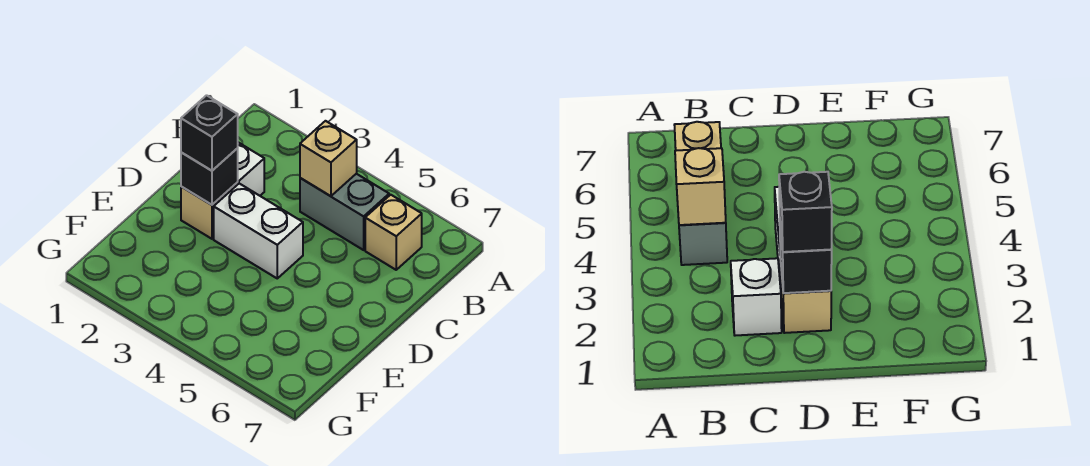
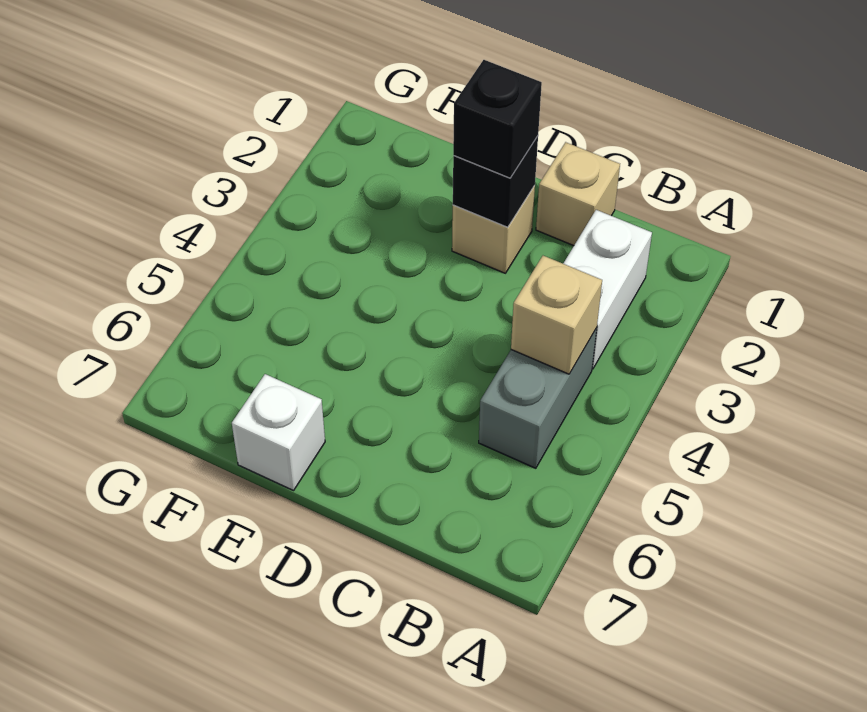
tan 1x1 brick [365,195,422,270] -> tan 1x1 brick moved to [536,142,620,246]
white 1x1 brick [237,142,264,196] -> white 1x1 brick moved to [232,374,325,491]
white 1x2 brick [214,184,303,278] -> white 1x2 brick moved to [563,210,652,369]

